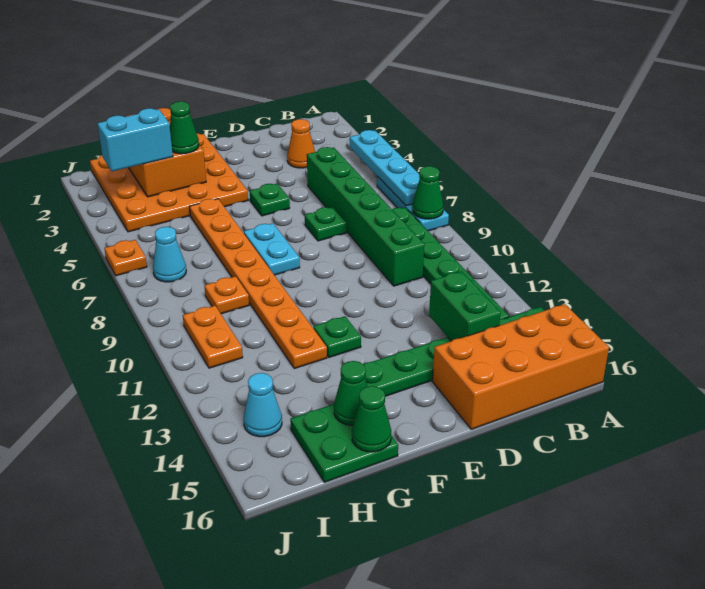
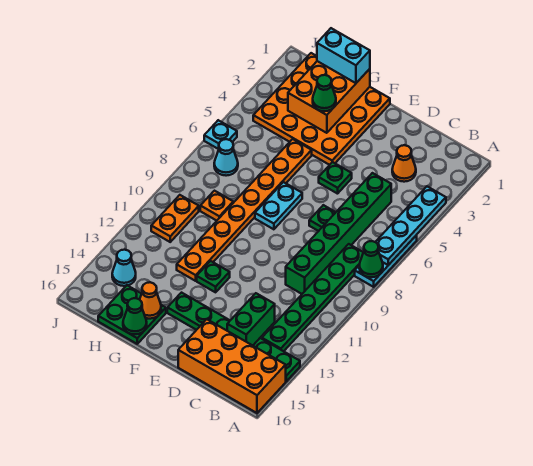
green 1x1 cone [334,361,367,425] -> orange 1x1 cone [140,282,161,319]
cyan 1x2 brick [97,108,173,171] -> cyan 1x2 brick moved to [317,28,370,83]
orange 1x1 plate [104,240,147,276] -> cyan 1x1 plate [204,120,237,149]

